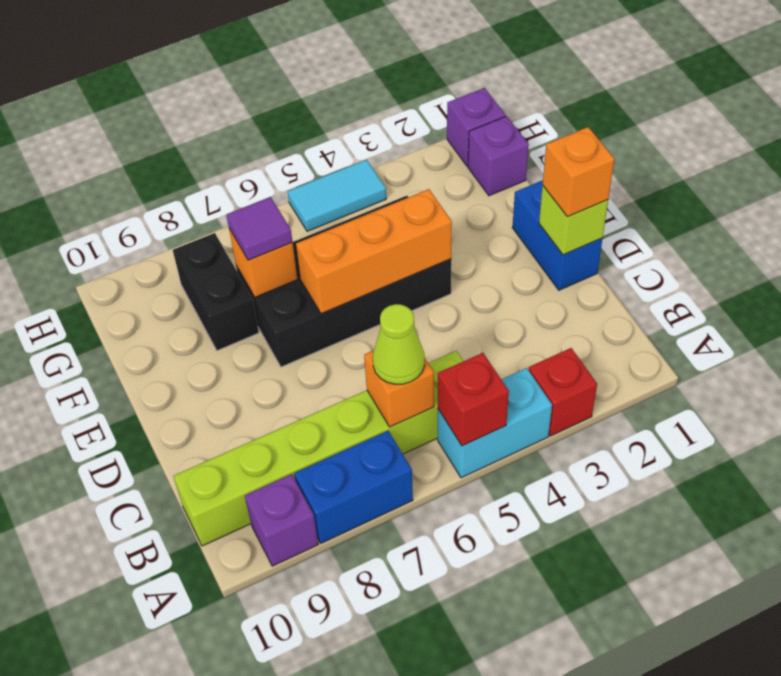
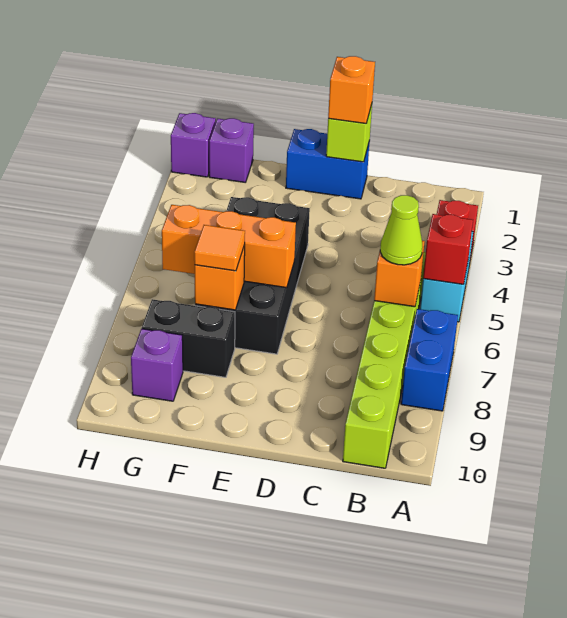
purple 1x1 brick [245,474,318,566] -> purple 1x1 brick moved to [131,329,183,401]
orange 1x3 brick [296,189,452,314] -> orange 1x3 brick turned to [162,205,296,288]
purple 1x1 tile [227,197,292,260] -> orange 1x1 tile [194,225,245,271]
cyan 1x2 tile [288,160,386,231] -> none

